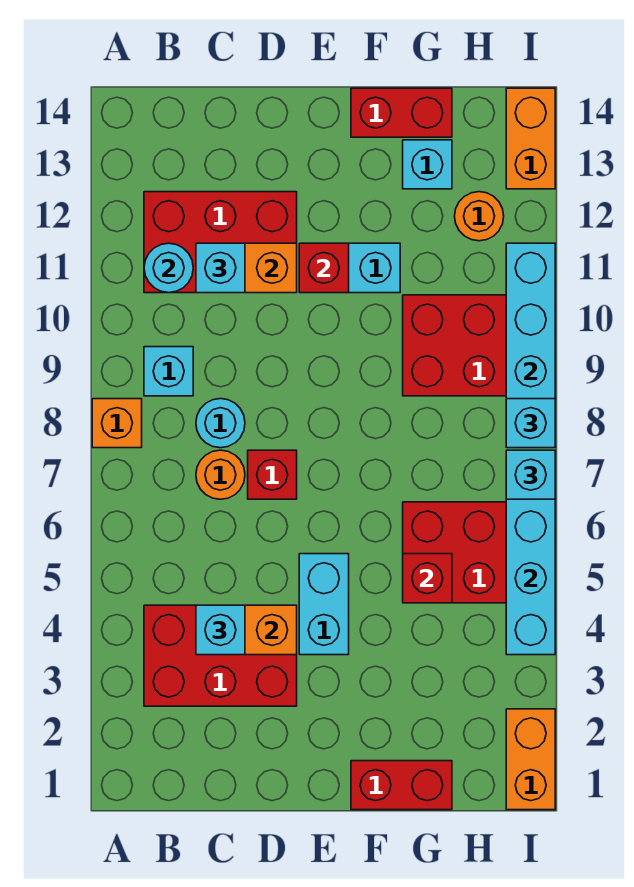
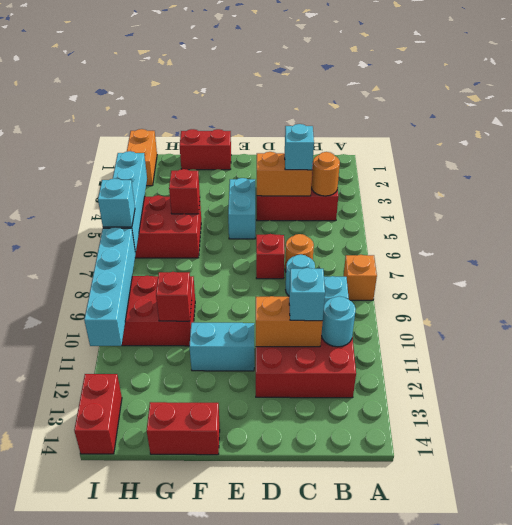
red 1x1 brick [299,243,349,293] -> red 1x1 brick moved to [156,272,192,321]
cyan 1x1 brick [403,140,452,189] -> none
orange 1x1 round brick [455,192,504,241] -> orange 1x1 round brick moved to [311,152,340,196]
cyan 1x1 brick [506,399,555,448] -> none
orange 1x2 brick [506,88,555,189] -> red 1x2 brick [74,374,122,454]

